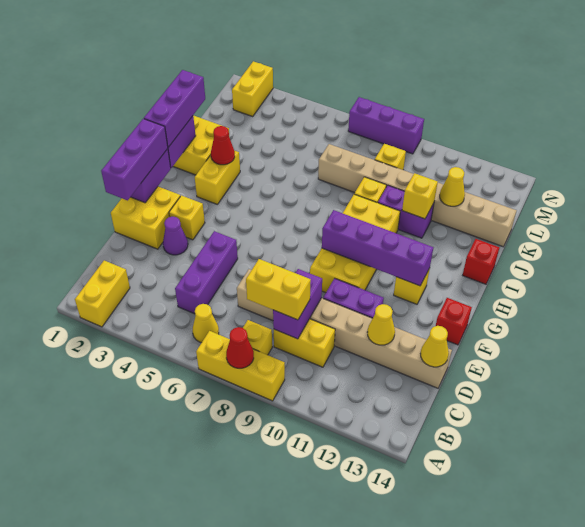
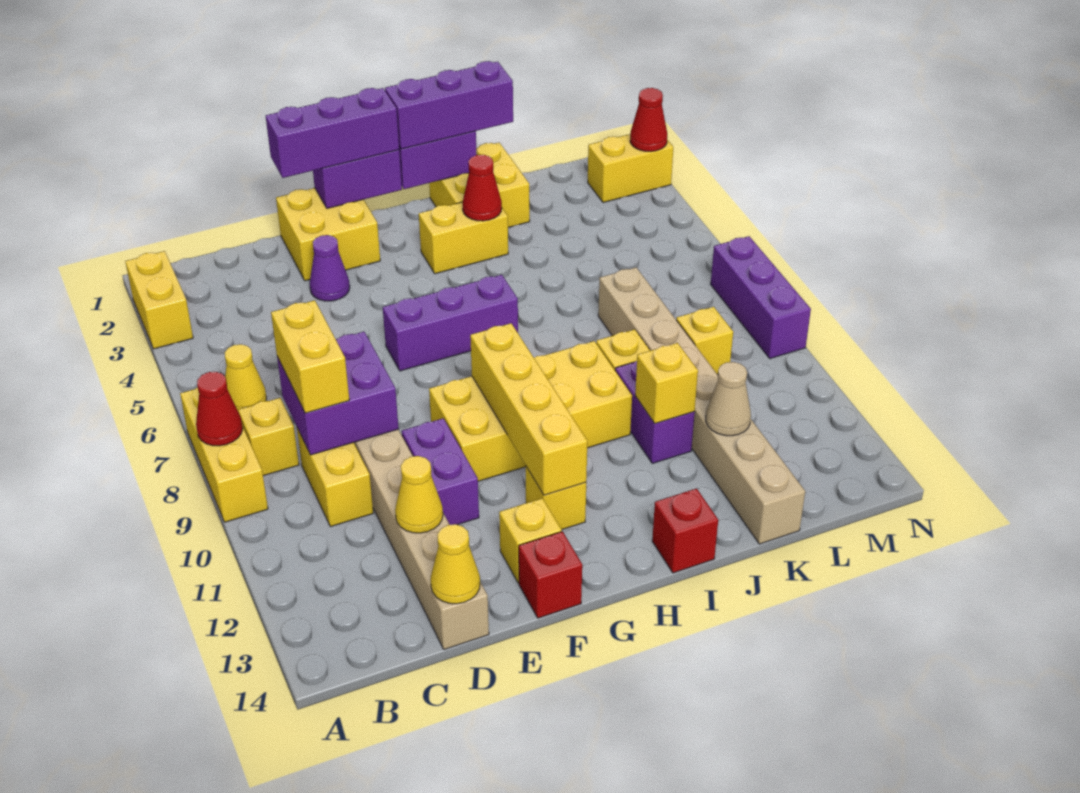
yellow 1x2 brick [75,260,130,327] -> yellow 1x2 brick turned to [125,251,193,349]
purple 1x3 brick [175,231,238,314] -> purple 1x3 brick moved to [383,275,518,371]
purple 1x2 brick [273,269,322,339] -> purple 2x2 brick [277,332,399,455]
yellow 1x1 brick [169,195,205,240] -> yellow 1x1 brick moved to [499,498,562,583]
purple 1x4 brick [322,210,433,286] -> yellow 1x4 brick [470,323,587,495]
yellow 1x1 cone [440,167,465,206] -> tan 1x1 cone [706,362,751,436]
none -> red 1x1 cone [630,88,667,152]

